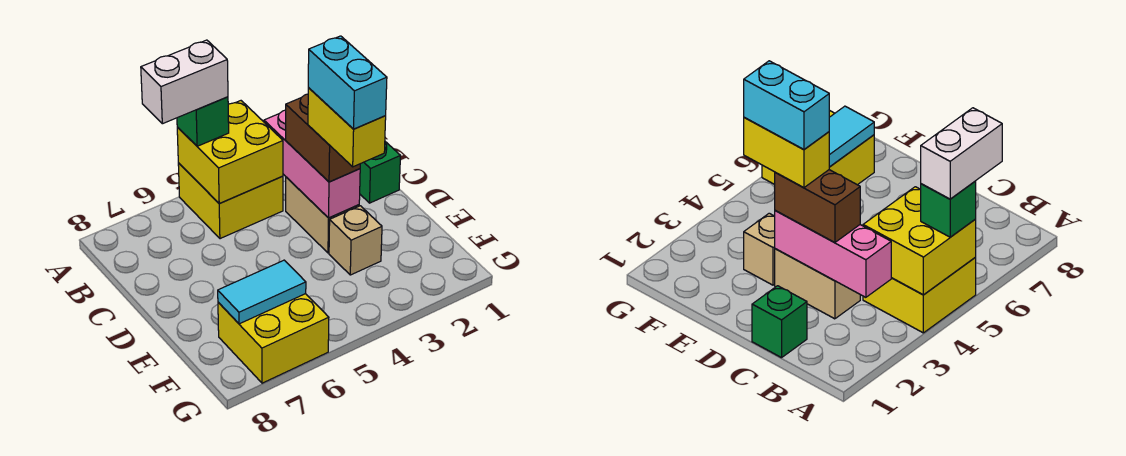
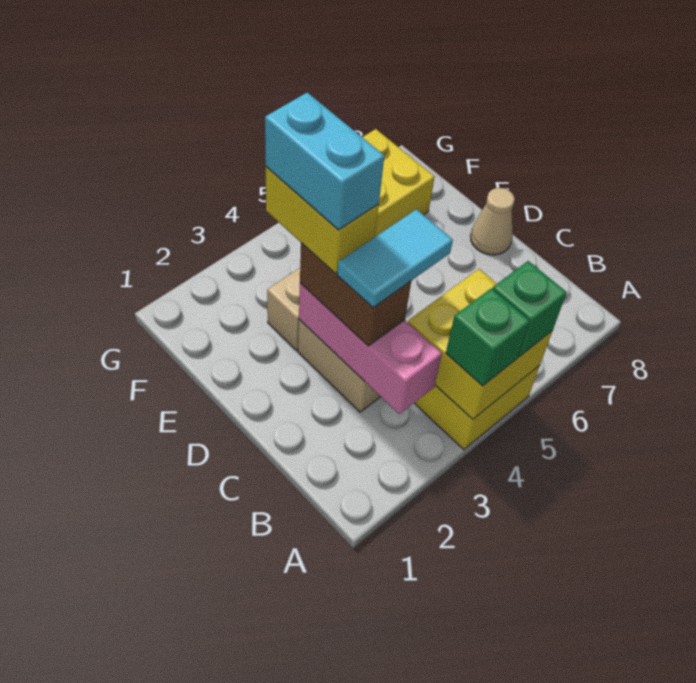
white 1x2 brick [141,40,228,124] -> none
green 1x1 brick [360,142,400,203] -> green 1x1 brick moved to [446,288,530,386]
none -> tan 1x1 cone [471,188,515,255]
cyan 1x2 tile [218,260,306,324] -> cyan 1x2 tile moved to [337,209,453,307]

